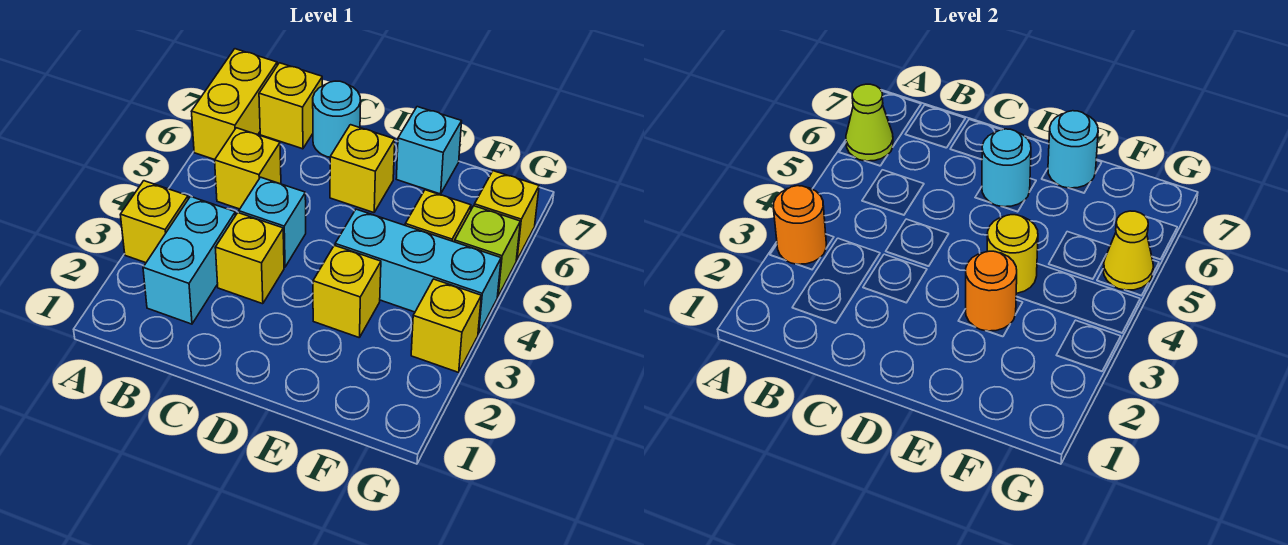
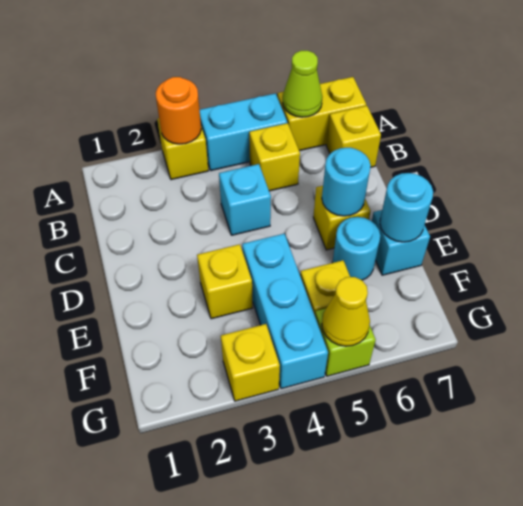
cyan 1x2 brick [143,197,236,324] -> cyan 1x2 brick moved to [200,93,287,171]
yellow 1x1 brick [215,213,284,304] -> none
cyan 1x1 round brick [313,81,361,157] -> cyan 1x1 round brick moved to [332,217,380,280]
orange 1x1 round brick [966,251,1017,331] -> none
yellow 1x1 round brick [987,215,1038,293] -> none
yellow 1x1 brick [474,171,539,260] -> none

